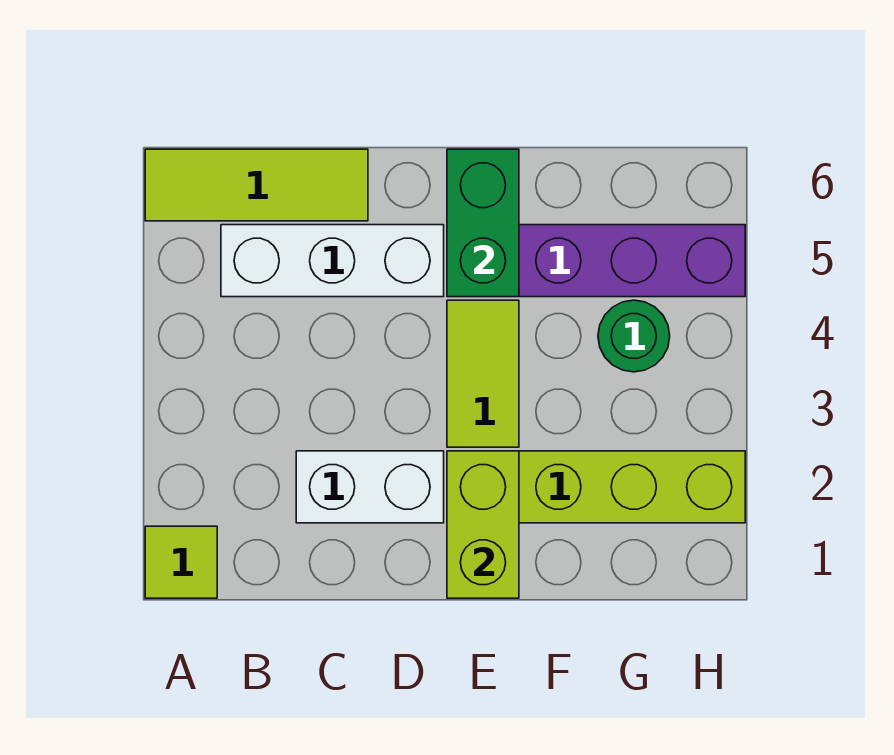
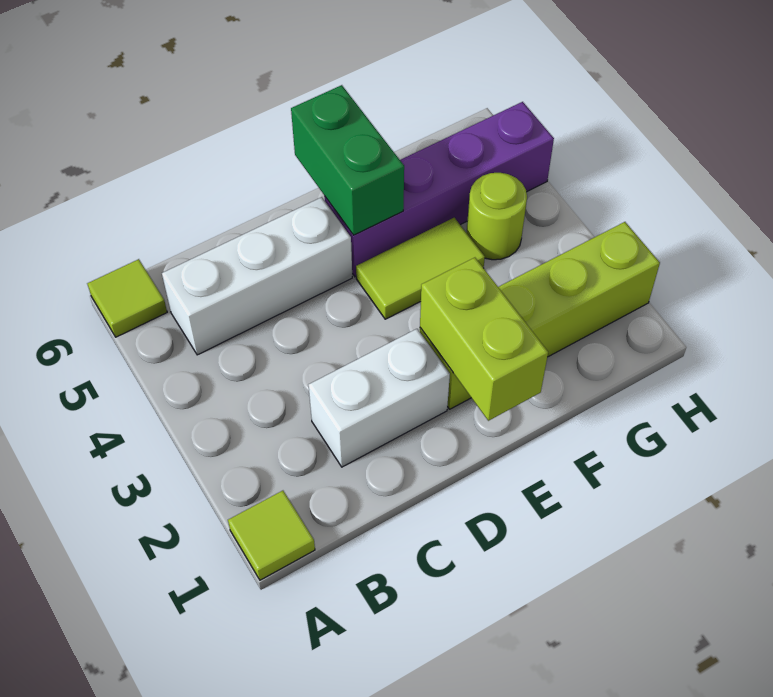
lime 1x3 tile [145,149,368,221] -> lime 1x1 tile [87,259,167,337]
lime 1x2 tile [447,300,519,447] -> lime 1x2 tile turned to [356,218,485,319]
green 1x1 round brick [598,300,670,372] -> lime 1x1 round brick [467,173,527,260]

